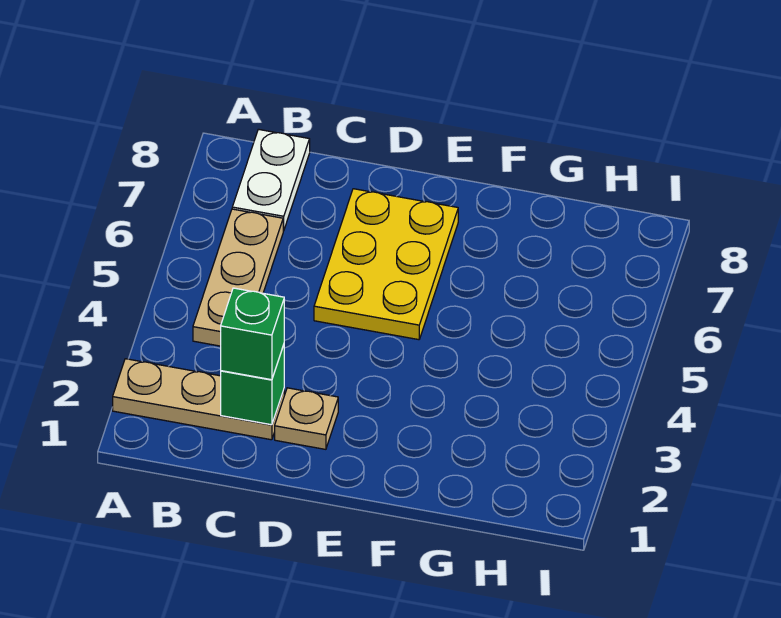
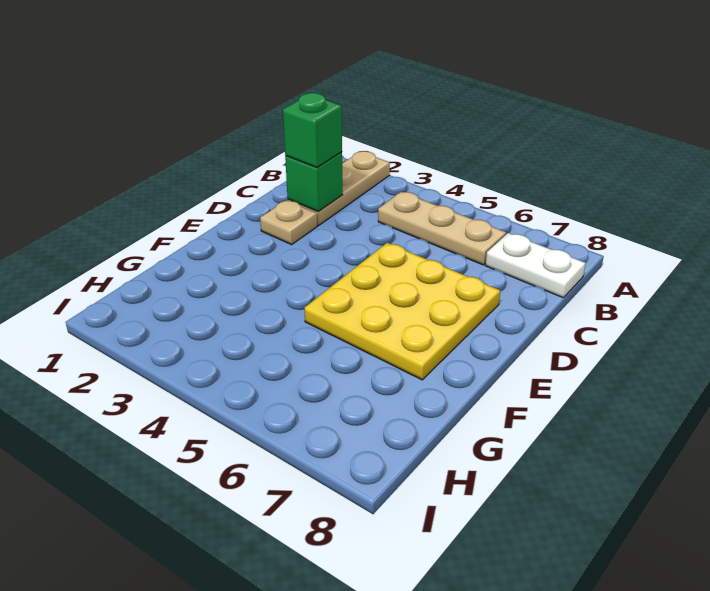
yellow 2x3 plate [314,189,458,340] -> yellow 3x3 plate [305,243,500,380]

